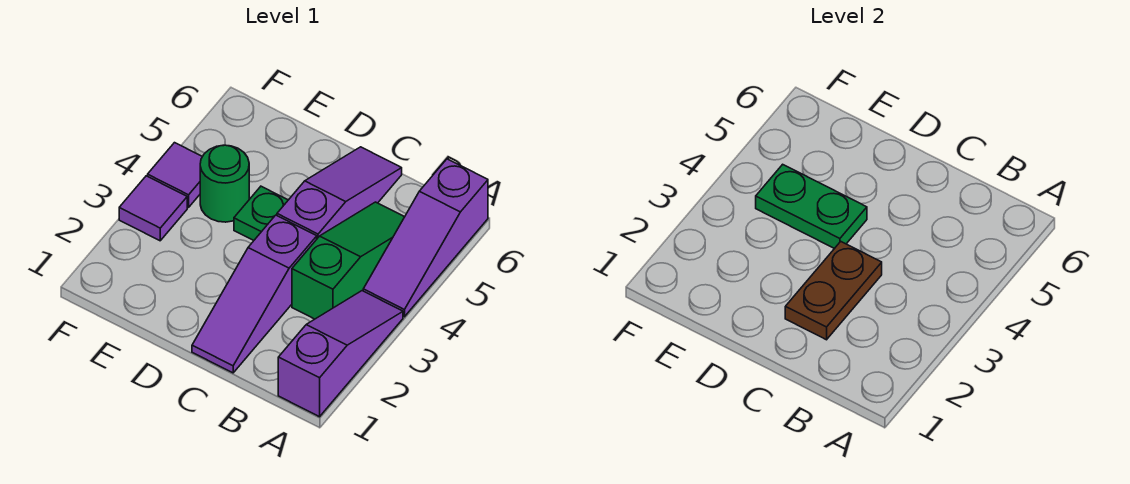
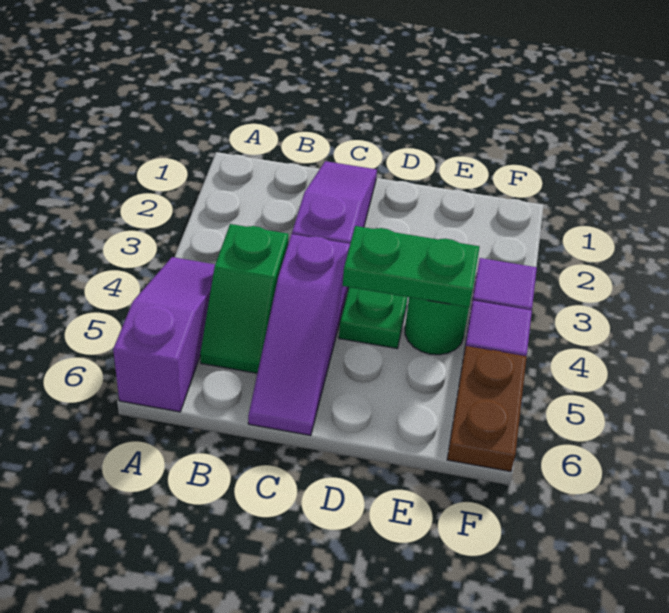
purple 1x3 slope [278,291,403,417] -> none
green 1x3 slope [292,202,404,319] -> green 1x2 slope [200,224,288,373]
brown 1x2 plate [785,242,882,340] -> brown 1x2 plate moved to [447,346,527,472]

